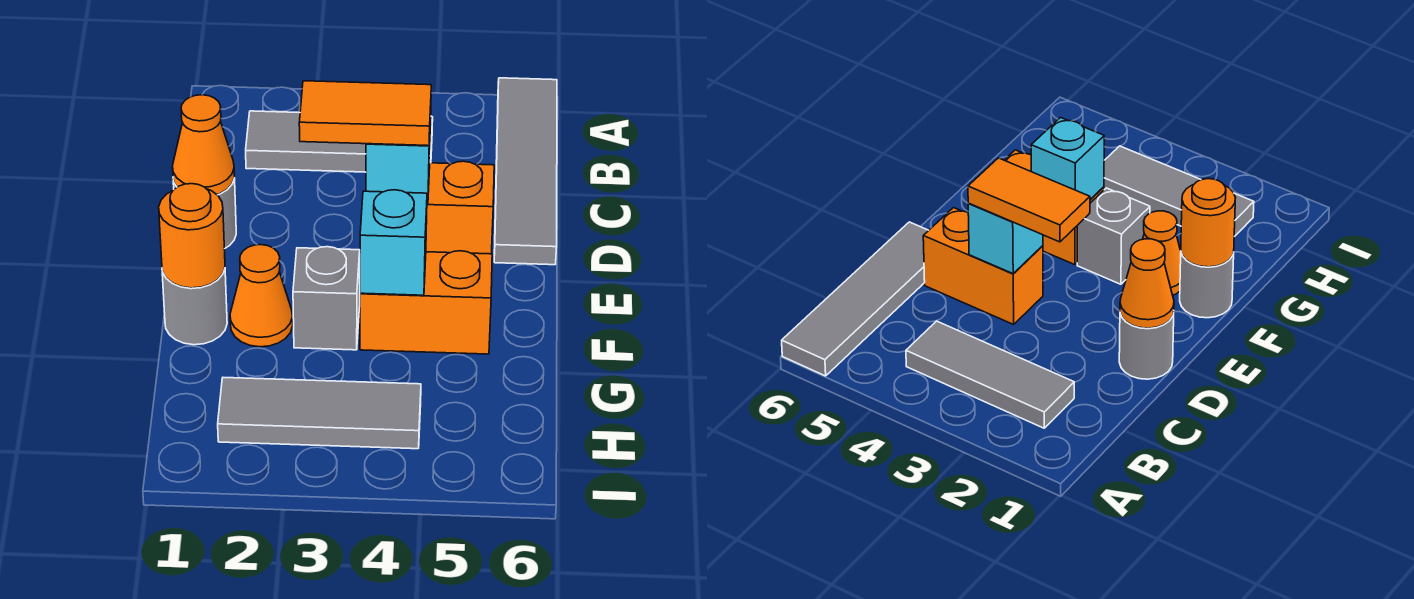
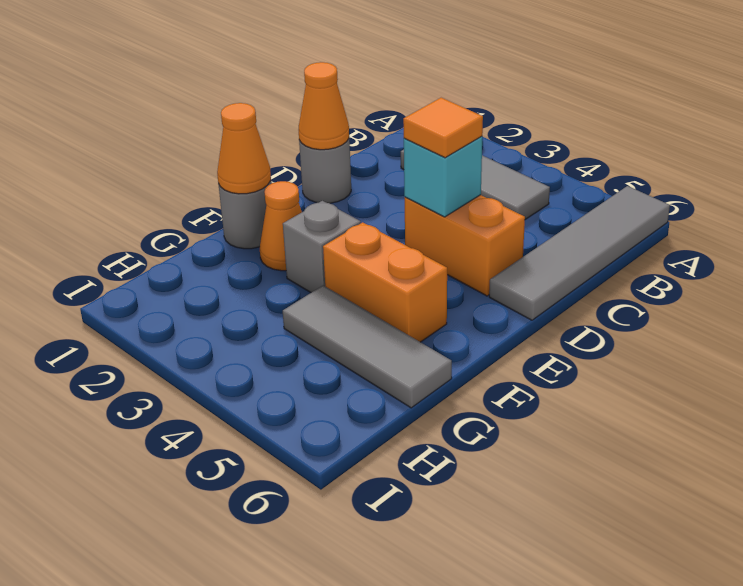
orange 1x2 tile [299,81,431,146] -> orange 1x1 tile [403,98,483,158]
orange 1x1 round brick [159,184,225,288] -> orange 1x1 cone [217,103,271,194]
cyan 1x1 brick [360,190,427,295] -> none
grey 1x3 tile [218,378,421,449] -> grey 1x3 tile moved to [283,285,452,408]

